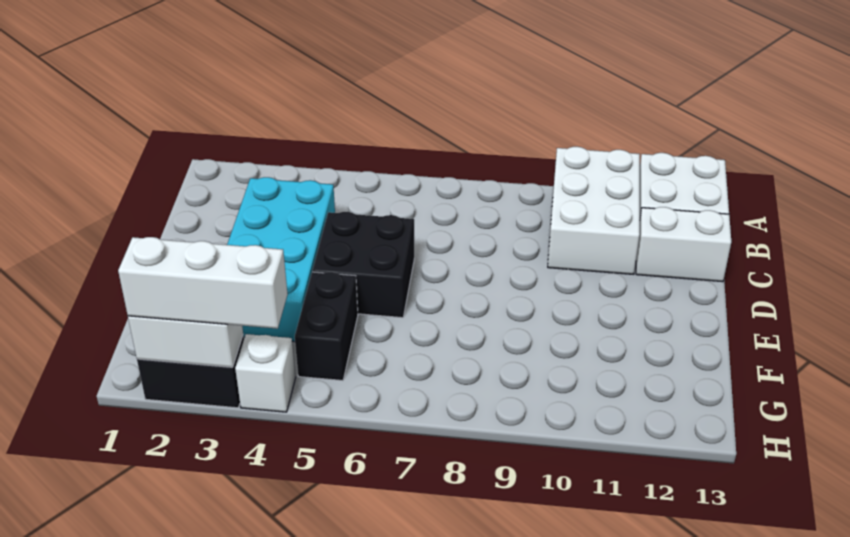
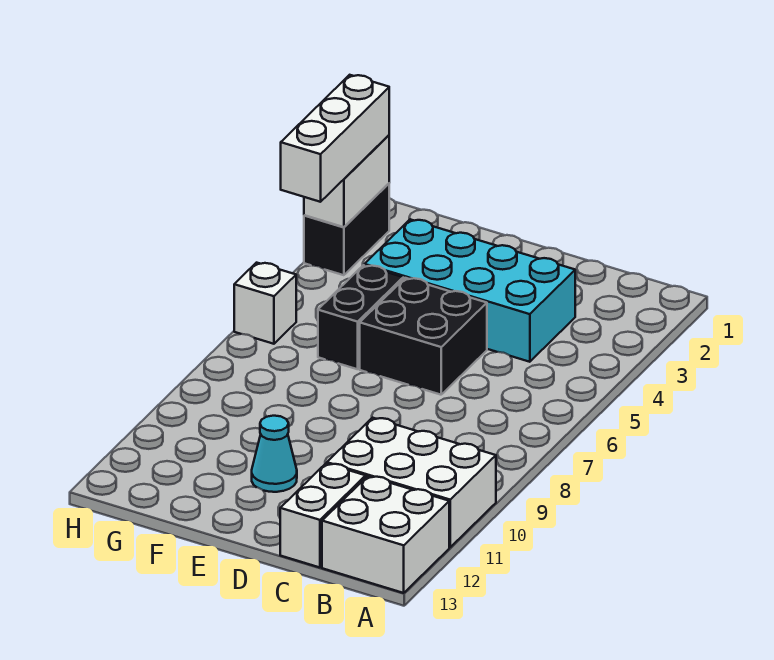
none -> cyan 1x1 cone [252,416,297,492]
black 1x2 brick [295,272,358,381] -> black 1x2 brick turned to [318,265,403,369]
white 1x1 brick [235,334,296,412] -> white 1x1 brick moved to [234,263,296,344]

